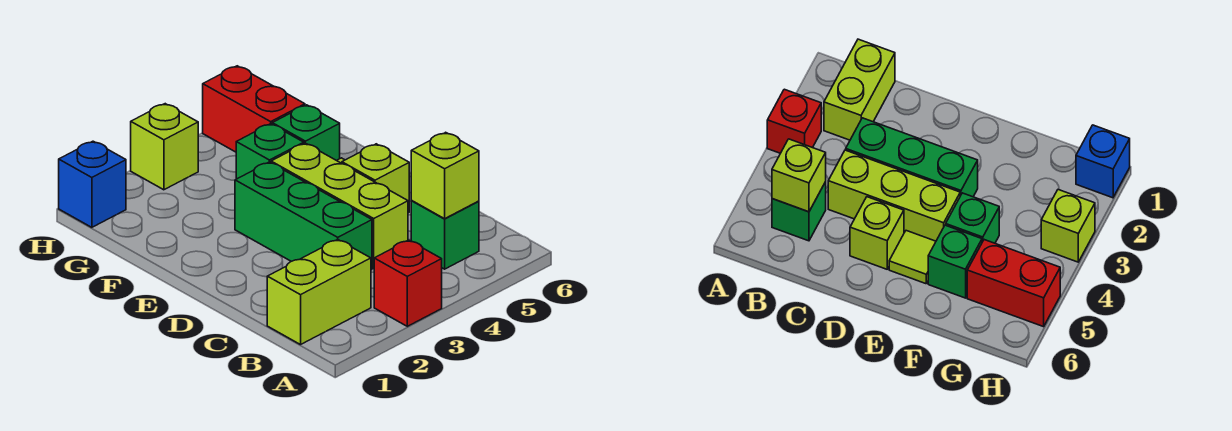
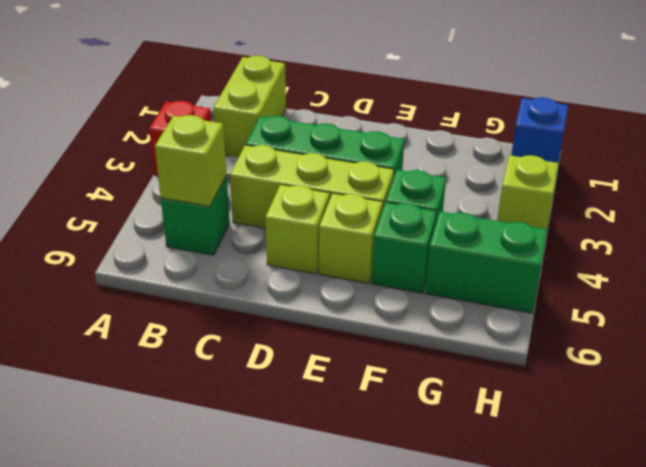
lime 1x1 tile [889,231,936,284] -> lime 1x1 brick [319,193,383,284]
red 1x2 brick [203,66,305,152] -> green 1x2 brick [425,212,548,313]

